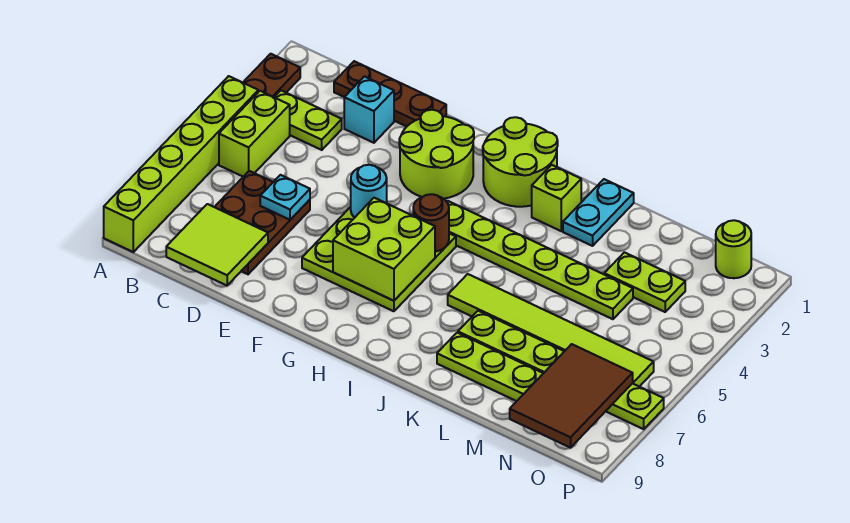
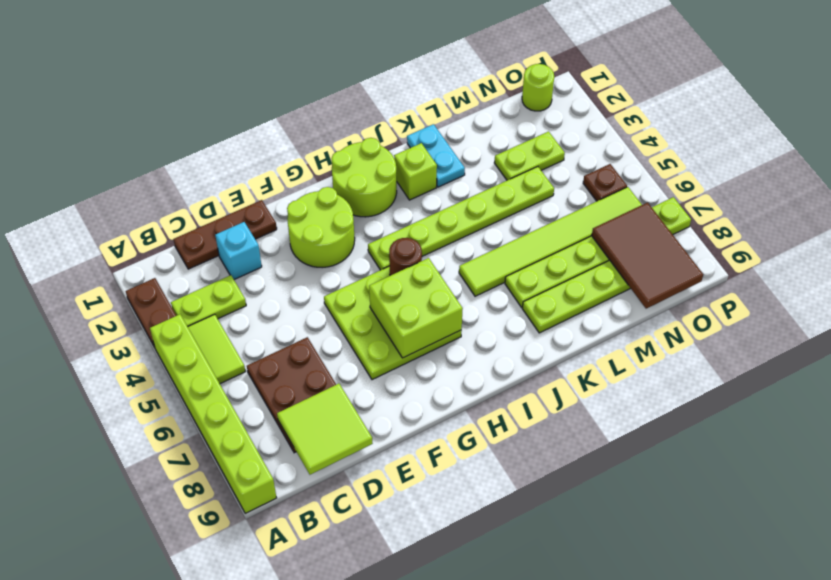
lime 1x2 brick [219,91,290,177] -> lime 1x2 tile [188,314,245,384]
cyan 1x1 plate [260,175,310,220] -> none
cyan 1x1 round brick [351,165,387,218] -> none
none -> brown 1x1 plate [583,164,627,201]

